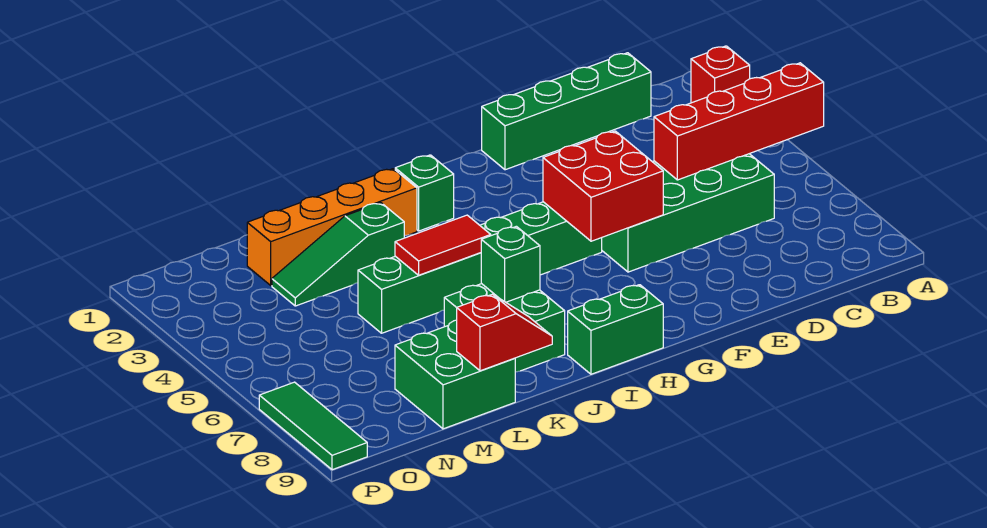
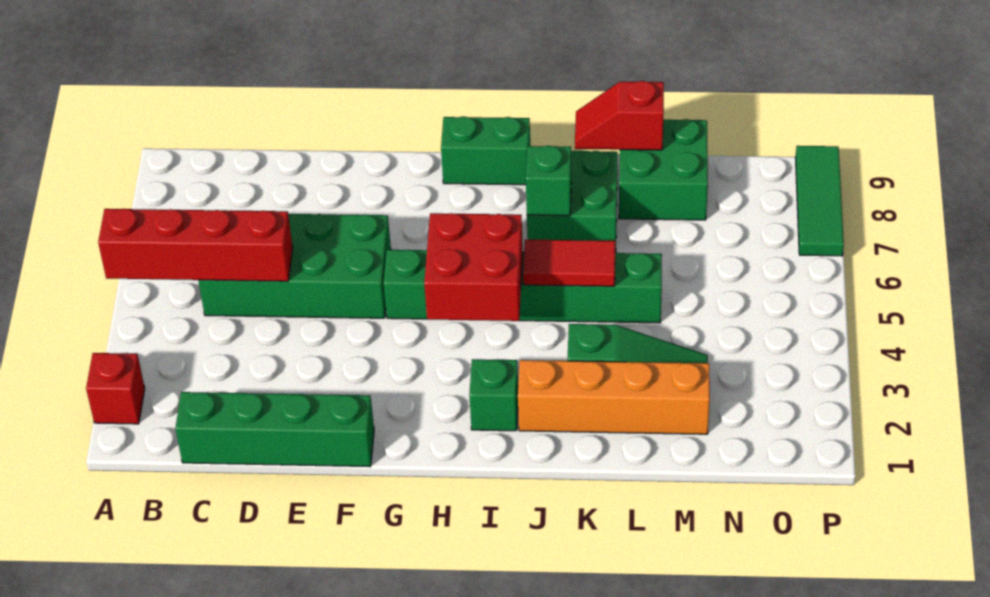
red 2x2 brick [543,131,663,241] -> red 2x2 brick moved to [424,213,523,321]

